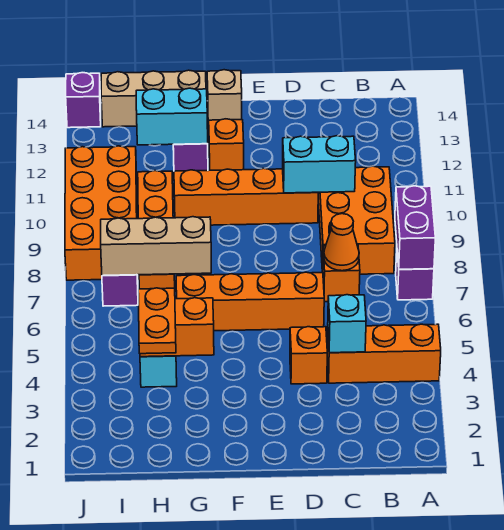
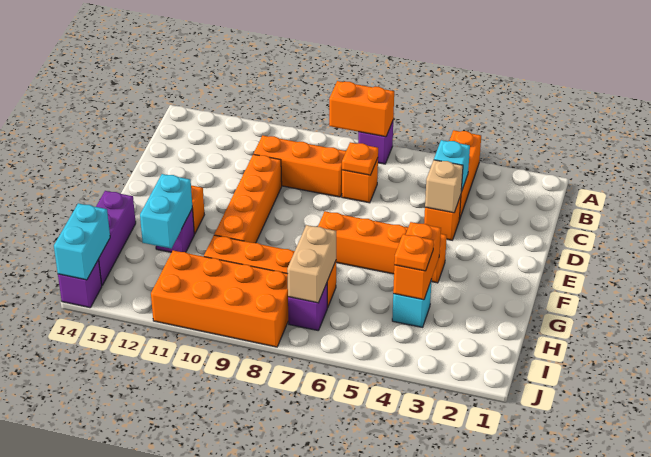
purple 1x2 brick [395,186,435,269] -> orange 1x2 brick [329,81,394,137]
orange 2x3 brick [318,166,395,274] -> orange 1x3 brick [254,135,346,197]
orange 1x1 cone [324,214,359,271] -> orange 1x1 plate [342,142,378,175]
cyan 1x2 brick [283,136,356,193] -> cyan 1x2 brick moved to [54,203,110,280]
orange 1x4 brick [176,272,324,331] -> orange 1x4 brick turned to [318,211,447,283]
tan 1x1 brick [207,70,242,124] -> tan 1x1 brick moved to [425,160,463,213]
tan 1x3 brick [101,217,211,276] -> tan 1x2 brick [287,225,336,303]
tan 1x3 brick [101,70,206,127] -> purple 1x3 brick [96,191,136,285]
orange 1x2 plate [138,288,176,354] -> orange 1x1 plate [394,234,434,271]

